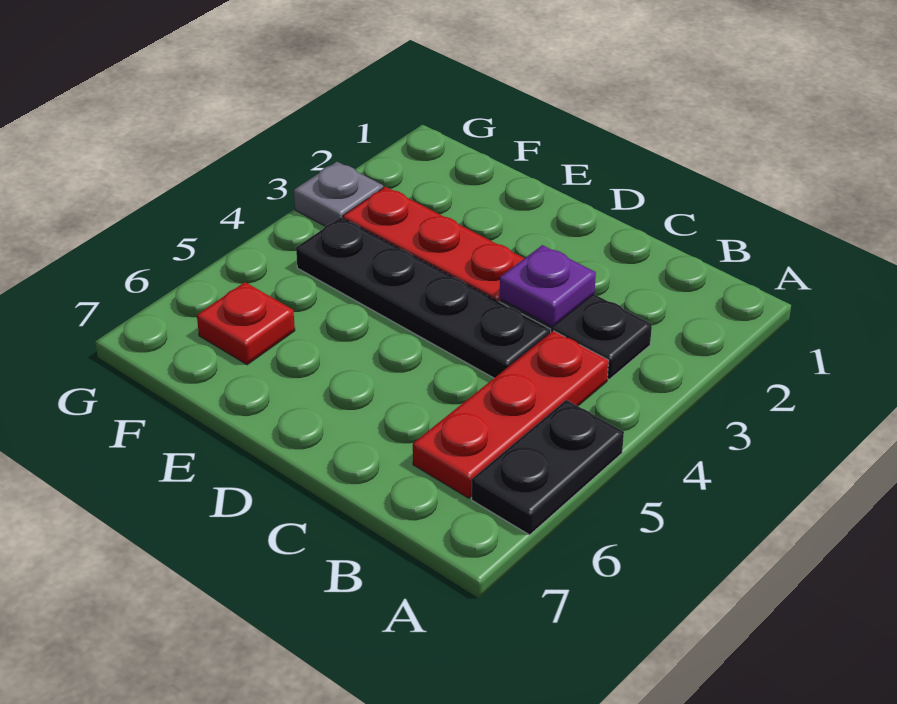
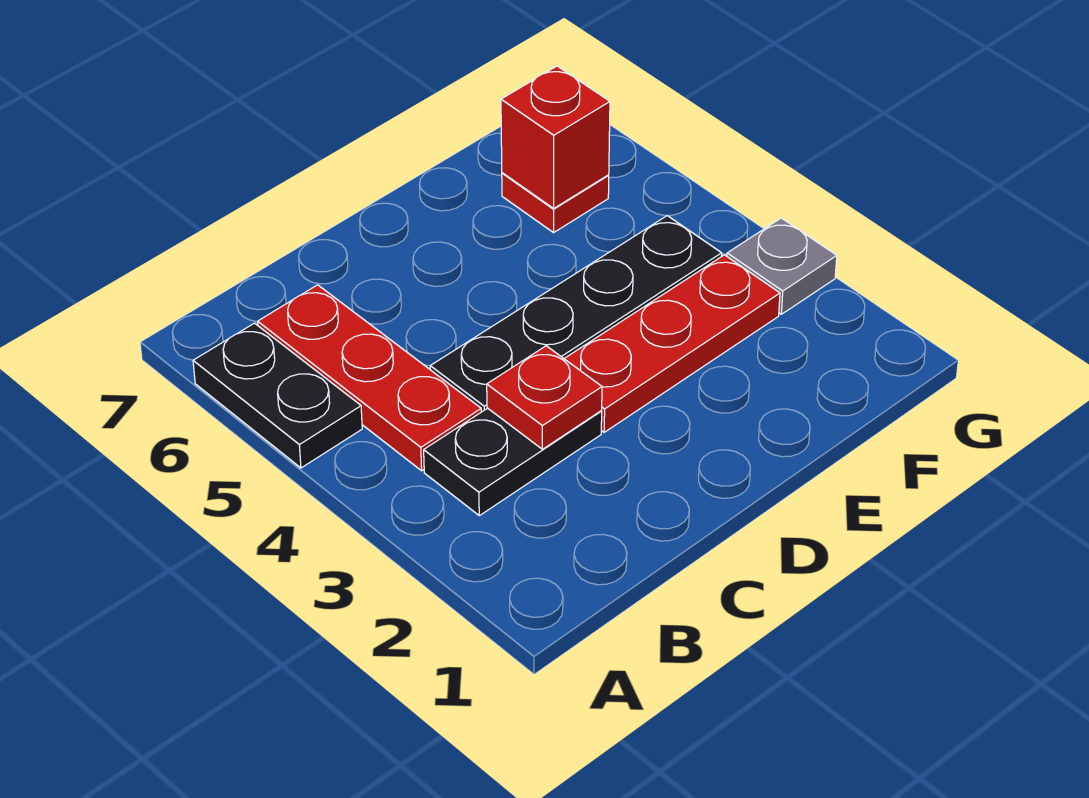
purple 1x1 plate [500,245,596,327] -> red 1x1 plate [487,346,602,449]
none -> red 1x1 brick [501,66,610,208]

